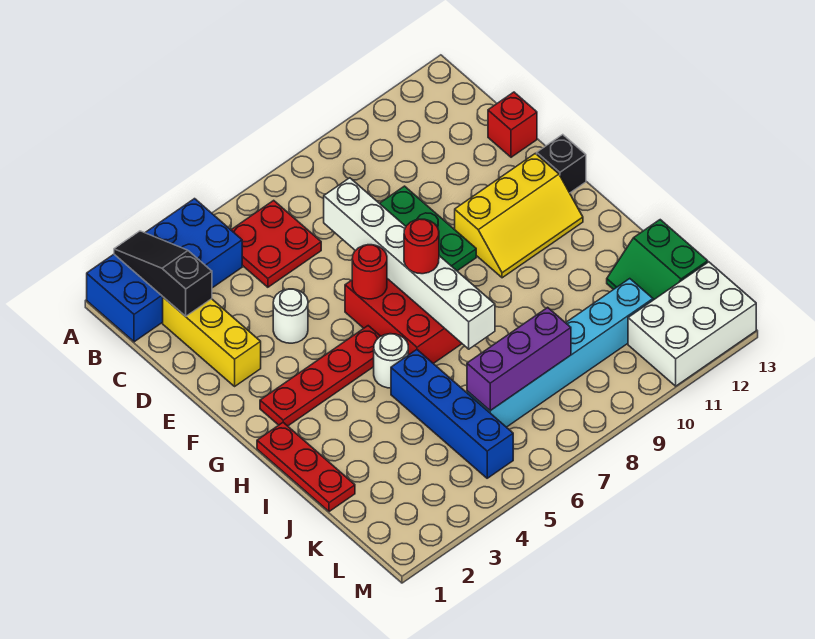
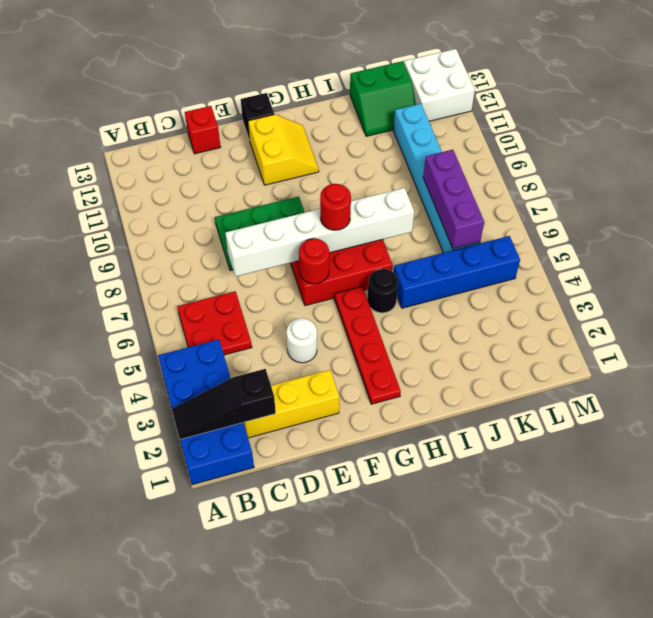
yellow 2x3 slope [455,153,583,278] -> yellow 2x2 slope [248,114,319,185]
red 1x3 plate [257,423,355,512] -> none
white 1x1 round brick [374,334,408,388] -> black 1x1 round brick [367,269,398,313]
white 2x3 brick [628,262,756,386] -> white 2x2 brick [404,49,475,121]

